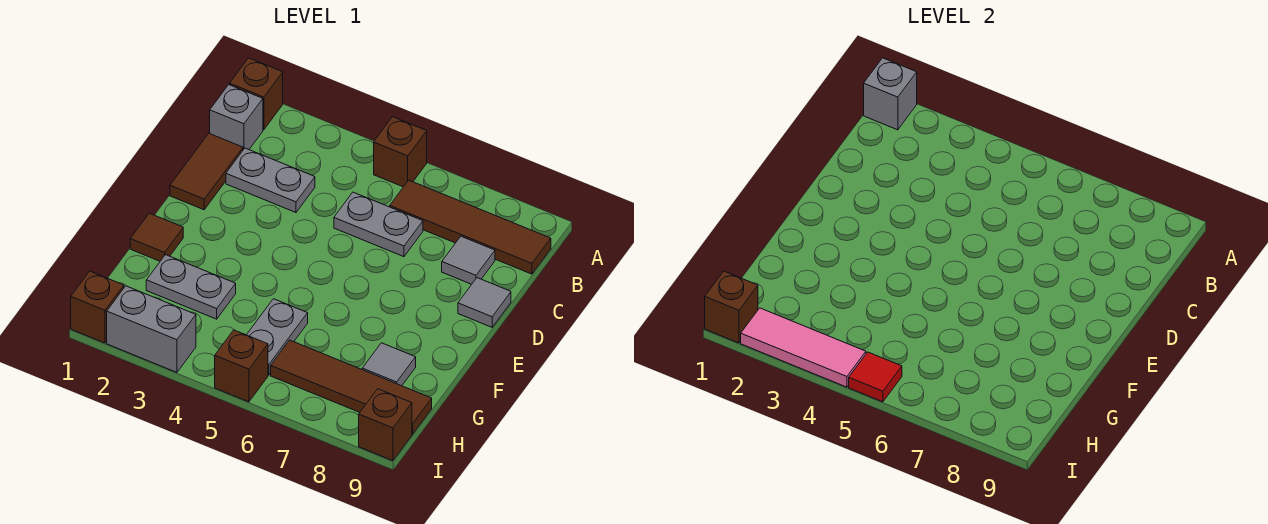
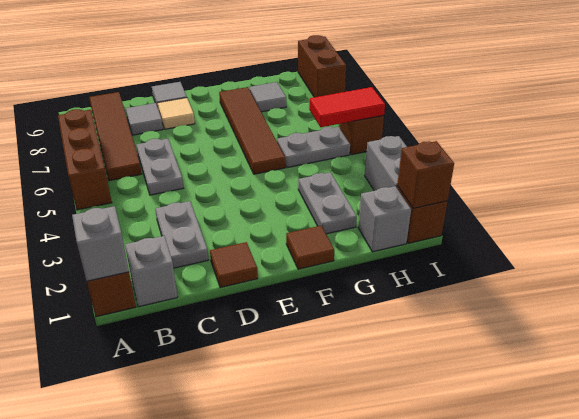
brown 1x1 brick [374,117,427,187] -> brown 1x3 brick [58,109,112,210]
brown 1x2 tile [170,133,243,210] -> brown 1x1 tile [210,242,258,288]
none -> tan 1x1 tile [157,98,195,129]
none -> grey 1x1 brick [358,186,411,252]
brown 1x4 tile [271,340,432,434] -> brown 1x4 tile moved to [219,87,285,174]
pink 1x3 tile [741,308,866,387] -> none
red 1x1 tile [849,352,902,402] -> red 1x2 tile [309,87,385,127]
brown 1x1 brick [359,389,412,461] -> brown 1x2 brick [298,35,346,97]

